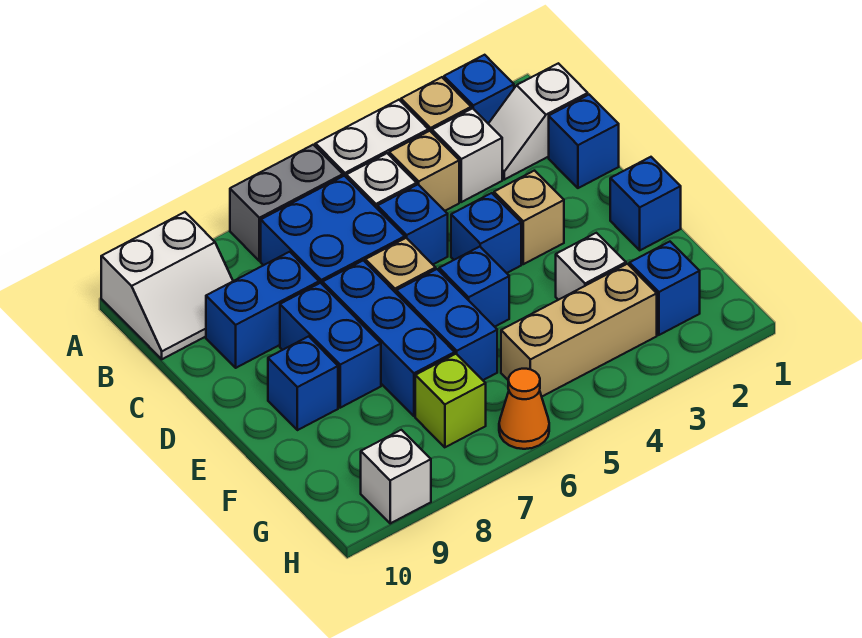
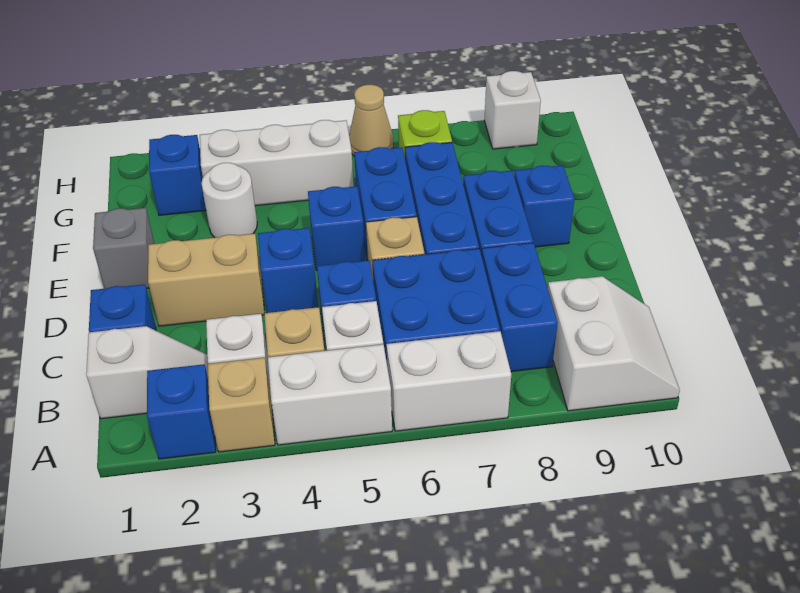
grey 1x2 brick [230,145,343,261] -> white 1x2 brick [386,331,511,431]
white 2x2 slope [101,212,233,359] -> white 2x2 slope turned to [548,276,680,411]
blue 1x2 brick [206,252,319,368] -> blue 1x2 brick turned to [482,243,558,372]
tan 1x1 brick [494,171,564,264] -> tan 1x2 brick [148,234,264,326]
blue 1x1 brick [610,157,681,250] -> grey 1x1 brick [93,208,154,289]
white 1x1 brick [556,233,626,300] -> white 1x1 round brick [201,163,257,238]
tan 1x3 brick [501,264,657,396] -> white 1x3 brick [200,120,354,206]
orange 1x1 cone [499,369,549,449] -> tan 1x1 cone [349,85,393,157]

